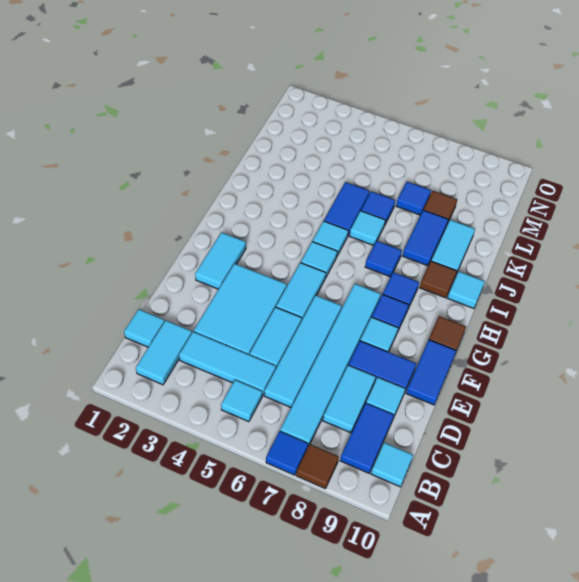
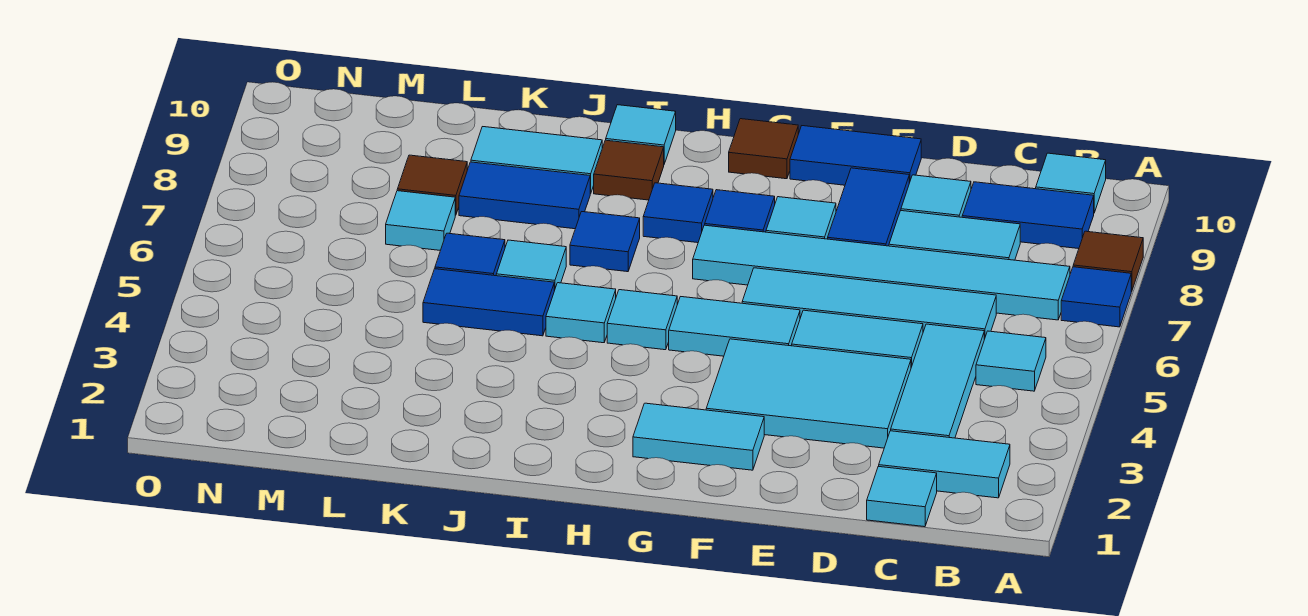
blue 1x1 tile [396,182,431,215] -> cyan 1x1 tile [386,191,455,250]

